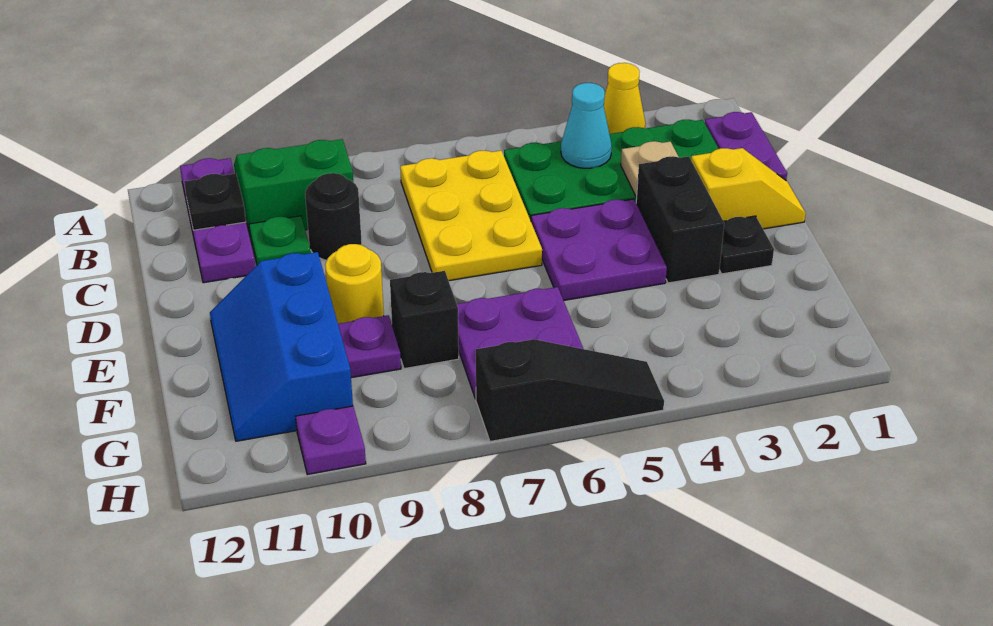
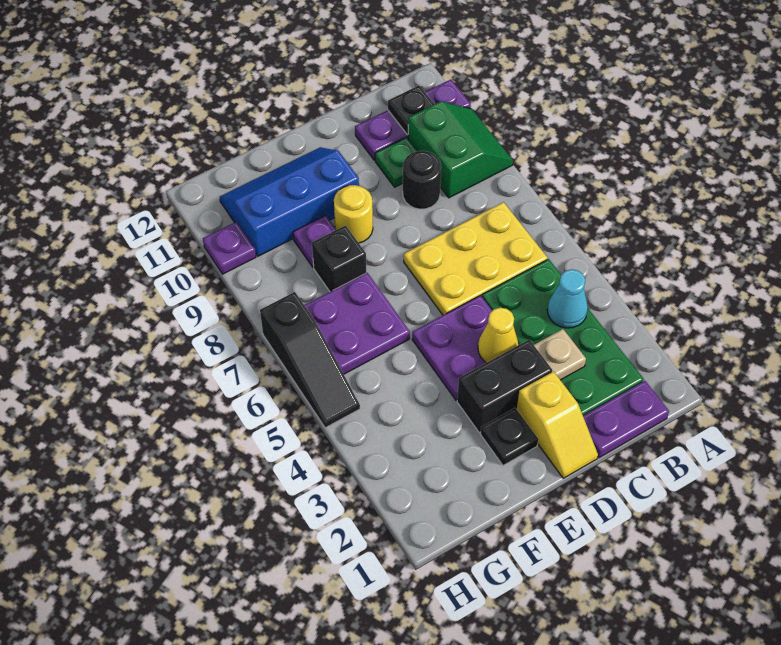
yellow 1x1 cone [604,63,646,134] -> yellow 1x1 cone moved to [478,308,518,363]

